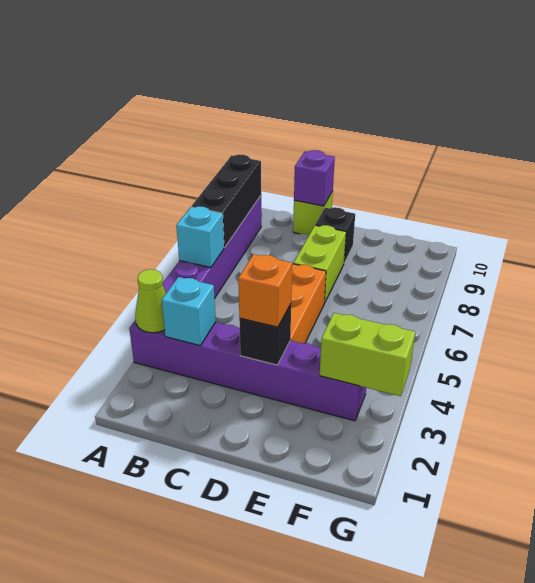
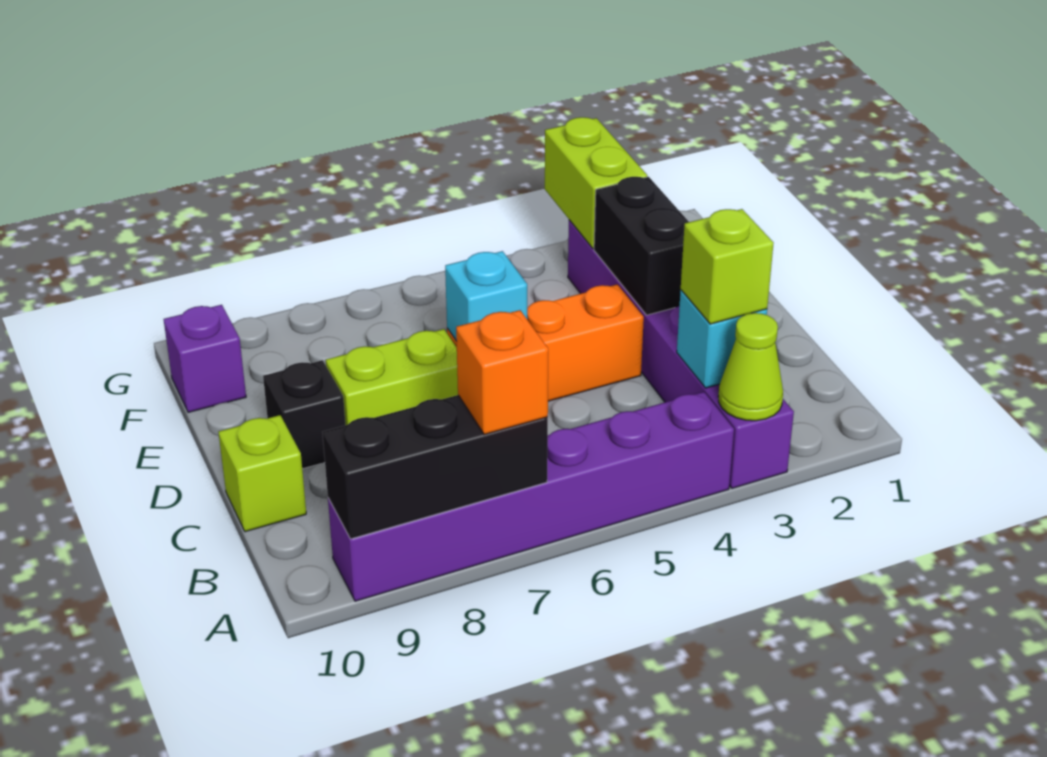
cyan 1x1 brick [176,206,224,268] -> cyan 1x1 brick moved to [445,251,527,341]
none -> lime 1x1 brick [681,209,774,324]
purple 1x1 brick [294,150,335,206] -> purple 1x1 brick moved to [164,305,246,412]
black 1x1 brick [239,304,291,365] -> black 1x2 brick [594,177,689,315]
orange 1x1 brick [238,254,292,327] -> orange 1x1 brick moved to [456,310,548,435]

